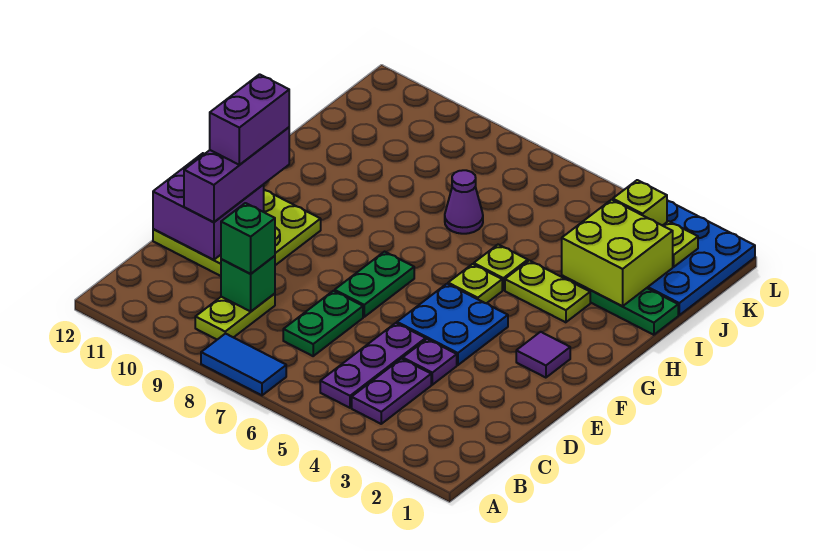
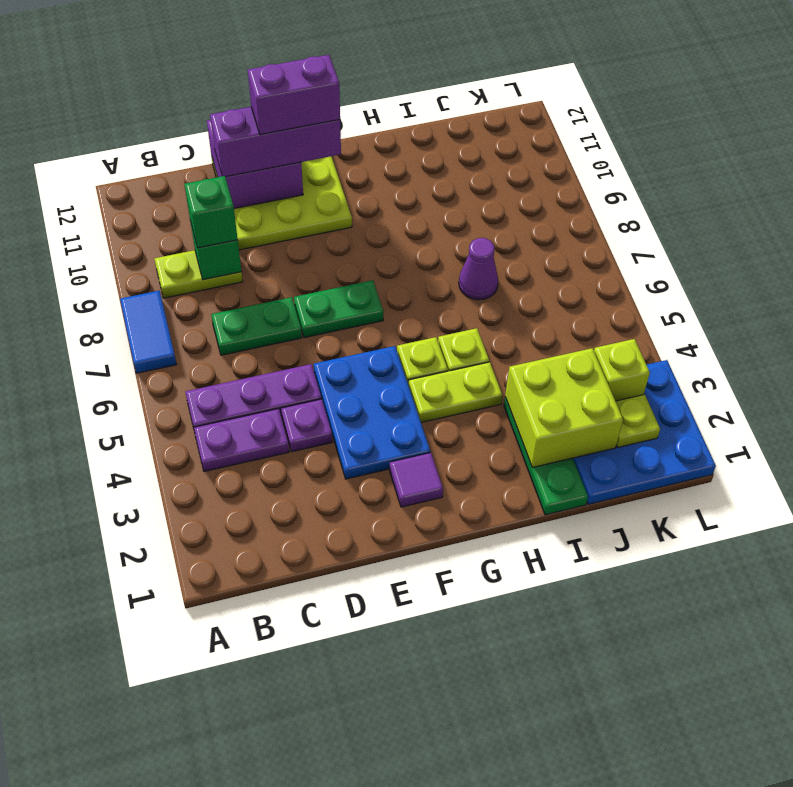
blue 2x2 plate [397,284,508,365] -> blue 2x3 plate [314,346,430,479]
lime 1x2 plate [505,260,590,322] -> lime 1x2 plate turned to [409,362,502,422]

